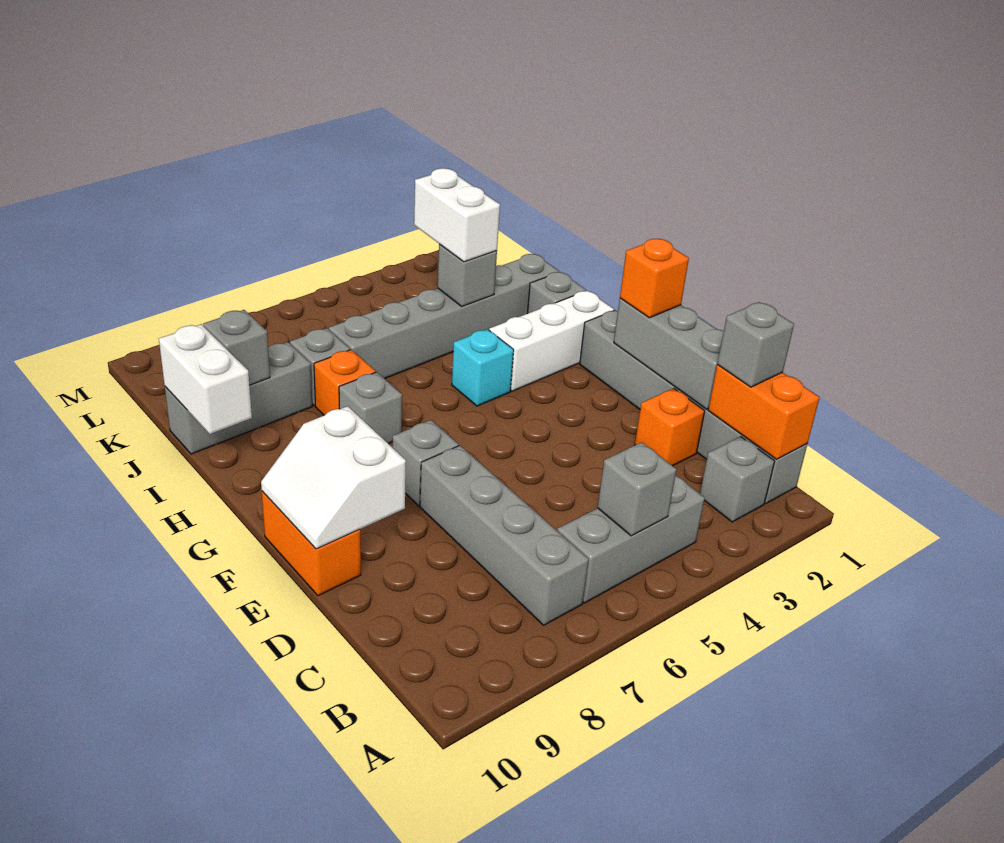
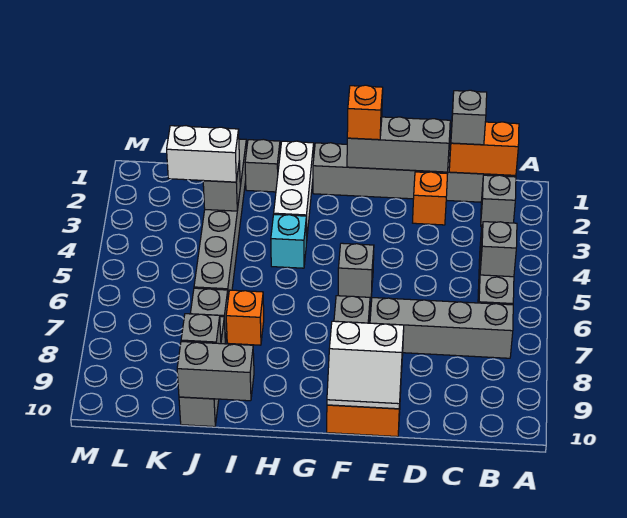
grey 1x1 brick [339,372,402,444] -> grey 1x1 brick moved to [338,243,374,298]
white 1x2 brick [159,324,252,434] -> grey 1x2 brick [177,342,254,401]

